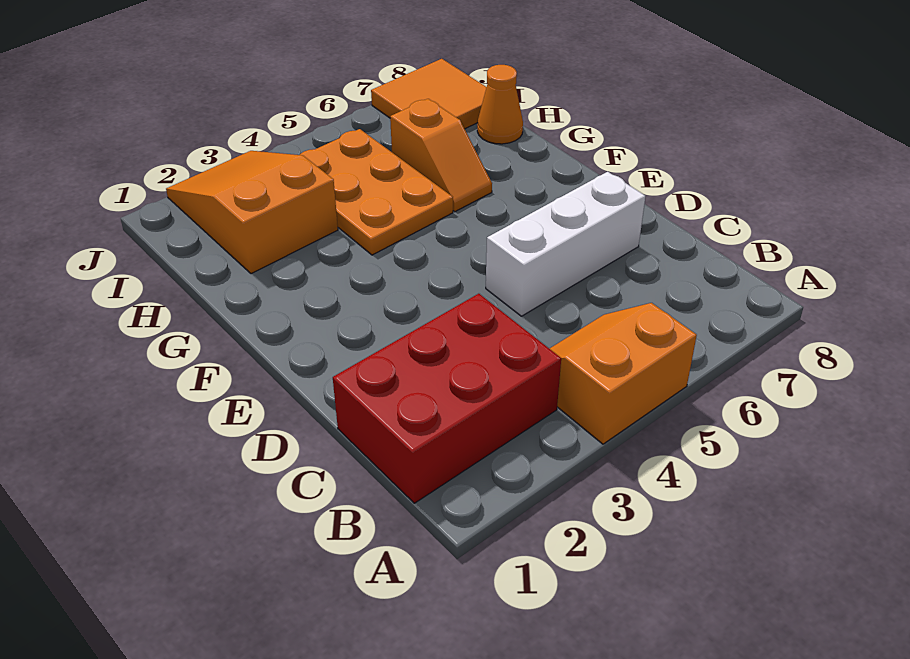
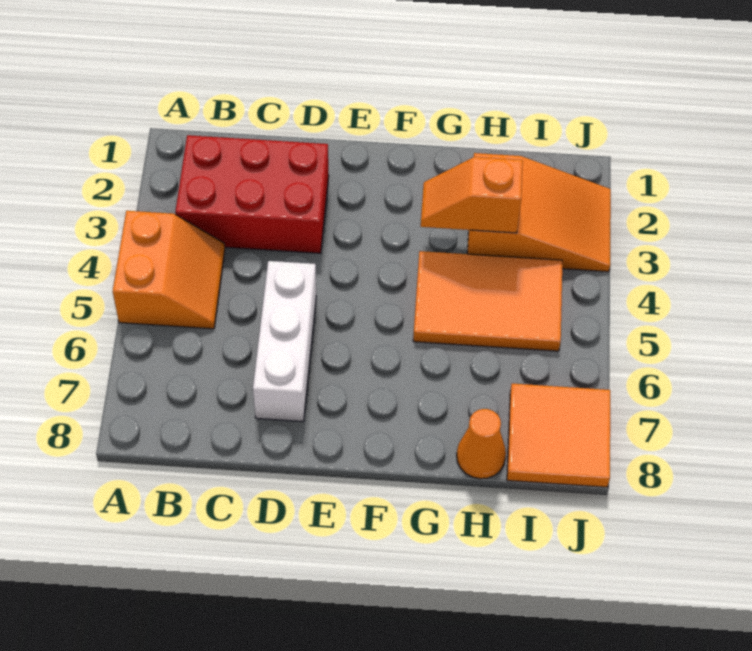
red 2x3 brick [333,294,561,503] -> red 2x3 brick turned to [175,135,329,253]
orange 2x3 plate [300,129,453,255] -> orange 2x3 tile [413,251,562,351]
orange 1x2 slope [390,99,492,212] -> orange 1x2 slope moved to [421,157,523,233]

